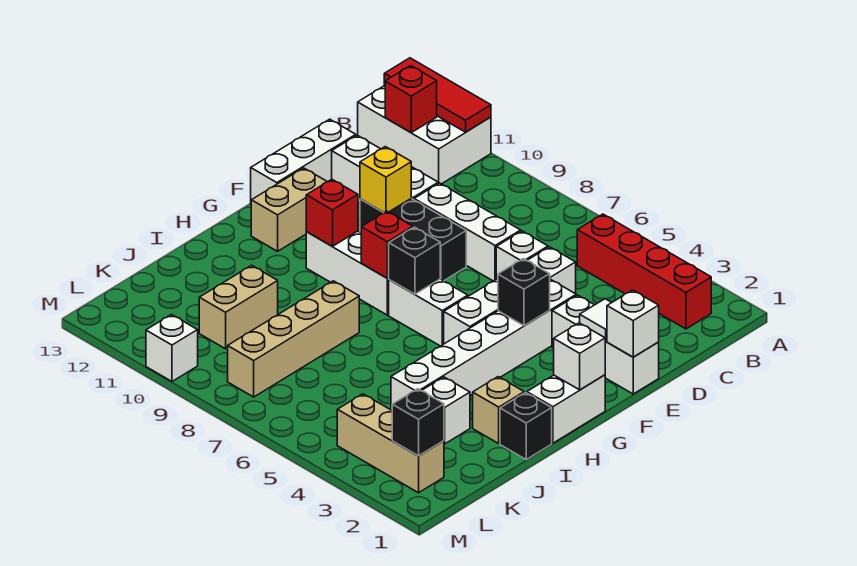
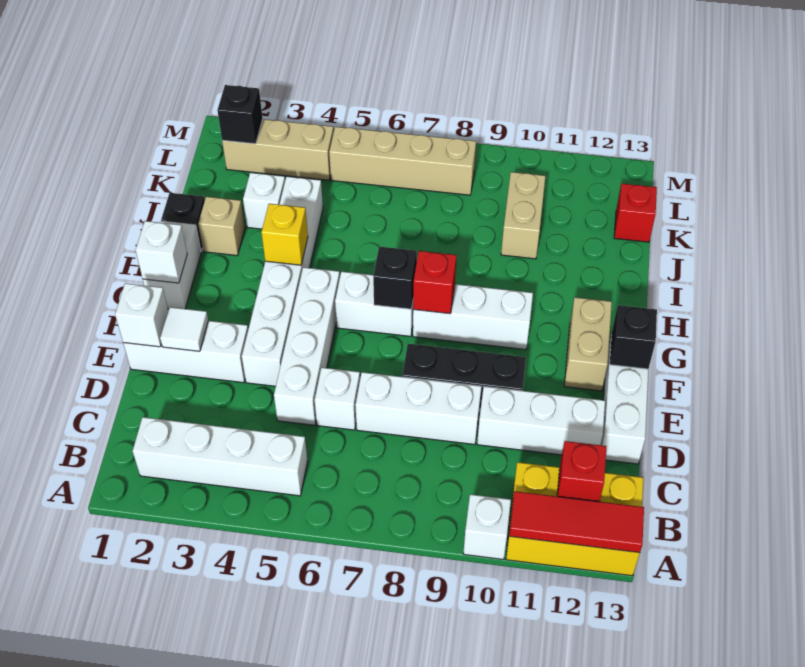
white 2x3 brick [358,85,491,184] -> yellow 2x3 brick [506,462,643,576]
red 1x4 brick [577,214,711,329] -> white 1x4 brick [133,417,308,496]
yellow 1x1 brick [360,147,411,212] -> yellow 1x1 brick moved to [261,204,308,265]
black 1x1 brick [498,259,550,326] -> black 1x1 brick moved to [610,305,657,369]
red 1x1 brick [306,179,358,246] -> red 1x1 brick moved to [614,184,657,242]
tan 1x4 brick [228,281,359,397] -> tan 1x4 brick turned to [329,127,476,195]
white 1x1 brick [146,315,198,381] -> white 1x1 brick moved to [463,494,511,560]

